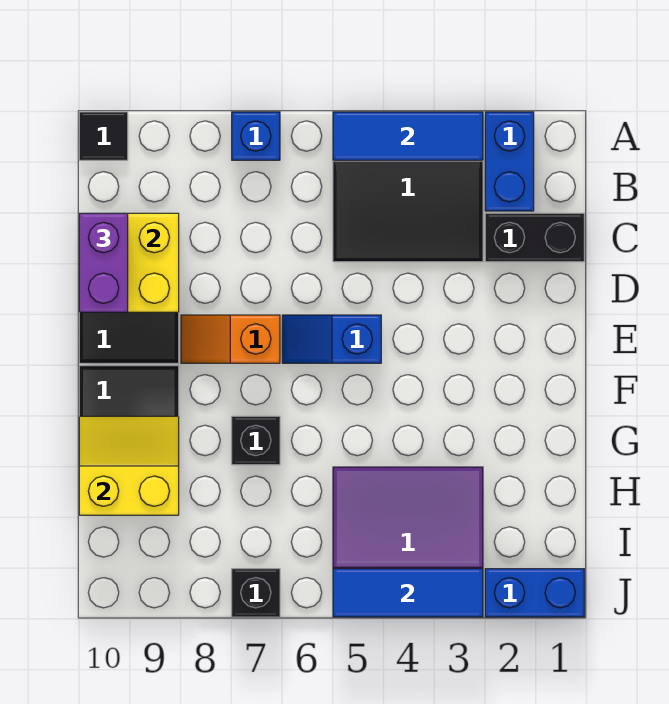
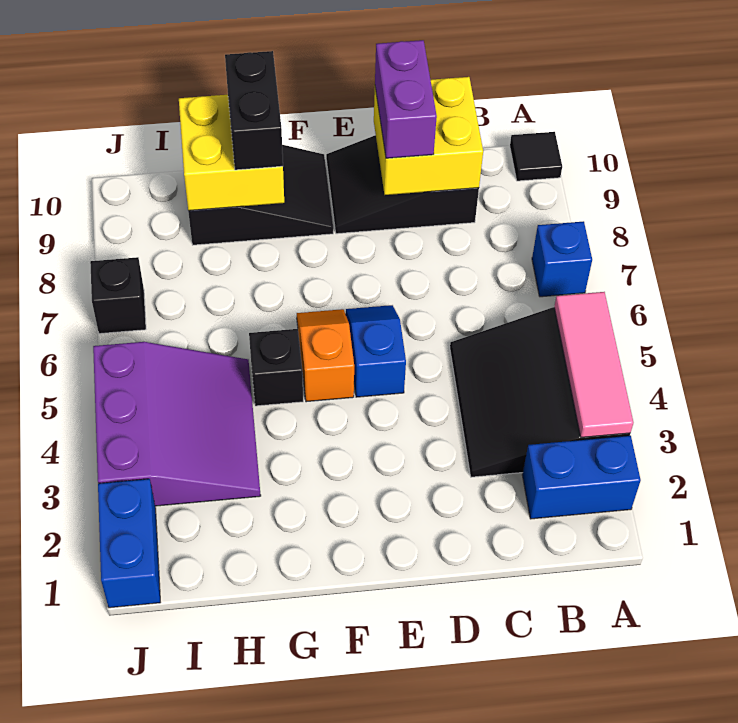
blue 1x3 tile [333,112,483,160] -> pink 1x3 tile [554,292,634,438]
black 1x2 brick [485,213,584,262] -> black 1x2 brick moved to [225,51,283,170]
purple 1x2 brick [79,213,128,312] -> purple 1x2 brick turned to [375,40,437,158]
orange 1x2 slope [181,315,280,363] -> orange 1x2 slope moved to [297,309,354,402]
black 1x1 brick [232,416,280,465] -> black 1x1 brick moved to [249,329,303,406]
yellow 2x2 slope [79,416,179,515] -> yellow 2x2 brick [179,95,284,211]
blue 1x3 tile [333,569,483,617] -> none

